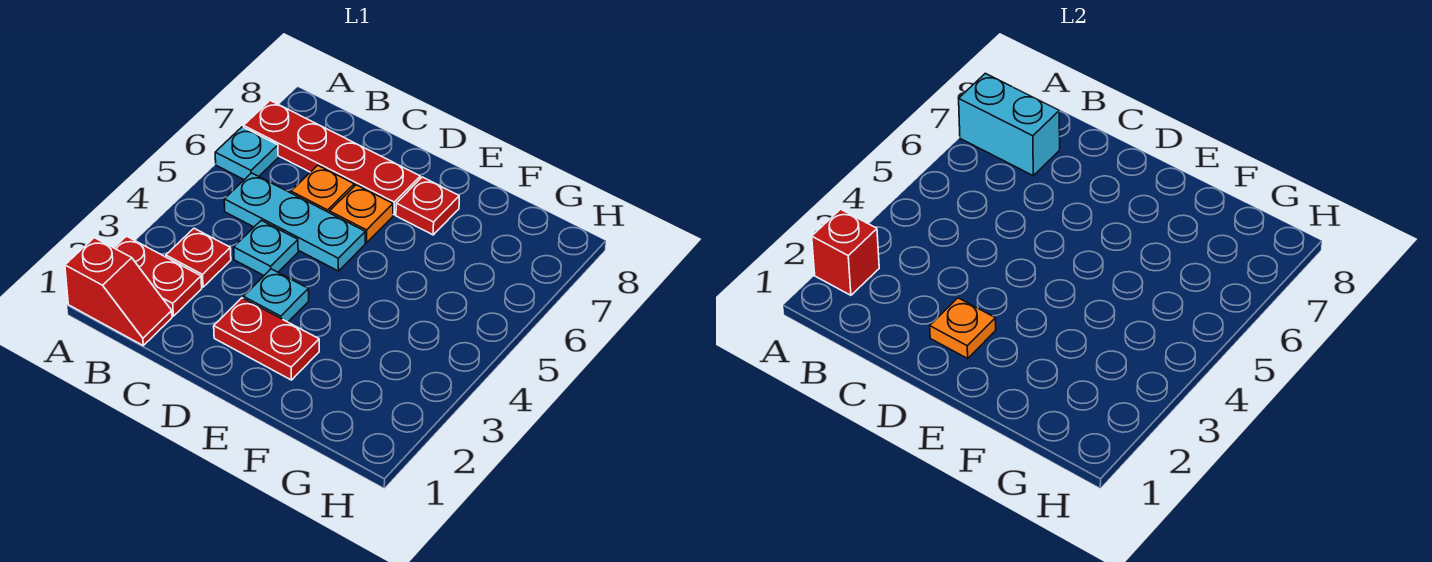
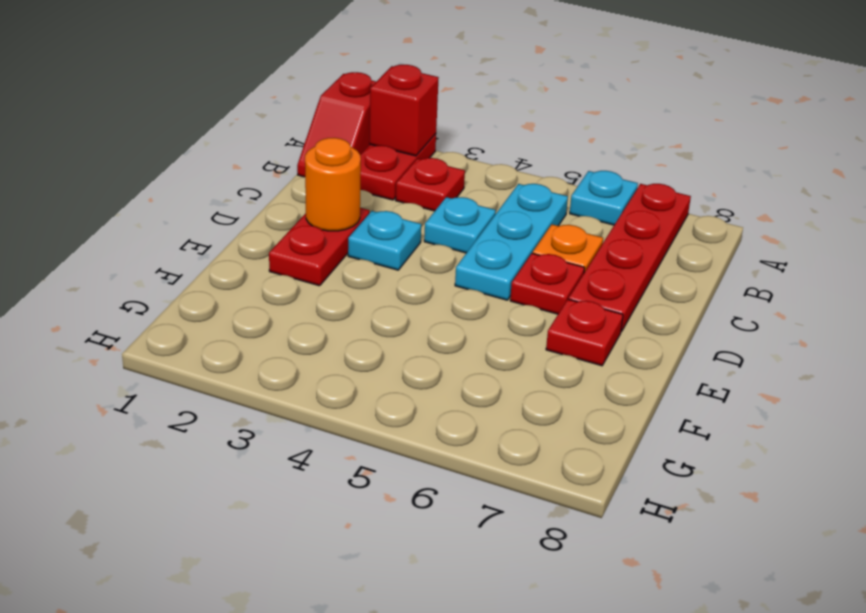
cyan 1x2 brick [959,73,1060,175] -> none
orange 1x1 plate [930,298,996,358] -> orange 1x1 round brick [305,138,361,231]
orange 1x1 plate [330,185,393,243] -> red 1x1 plate [510,253,585,314]

